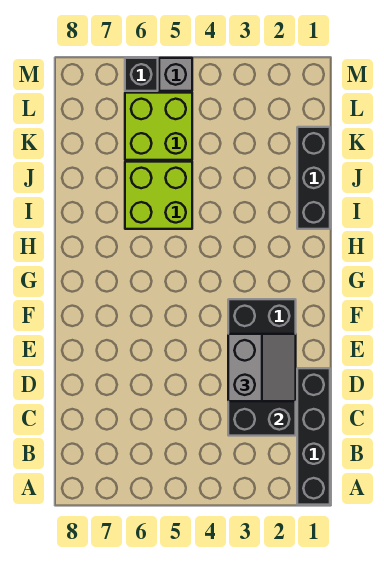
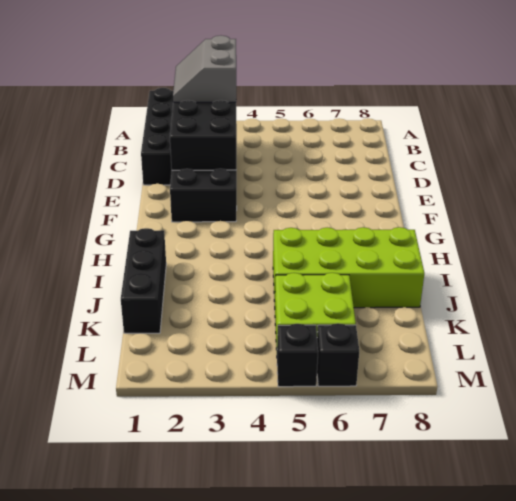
grey 2x2 slope [228,334,296,401] -> grey 2x2 slope moved to [173,36,236,102]
lime 2x2 brick [125,162,192,229] -> lime 2x4 brick [273,227,424,308]
grey 1x1 brick [159,58,192,91] -> black 1x1 brick [277,324,318,387]

